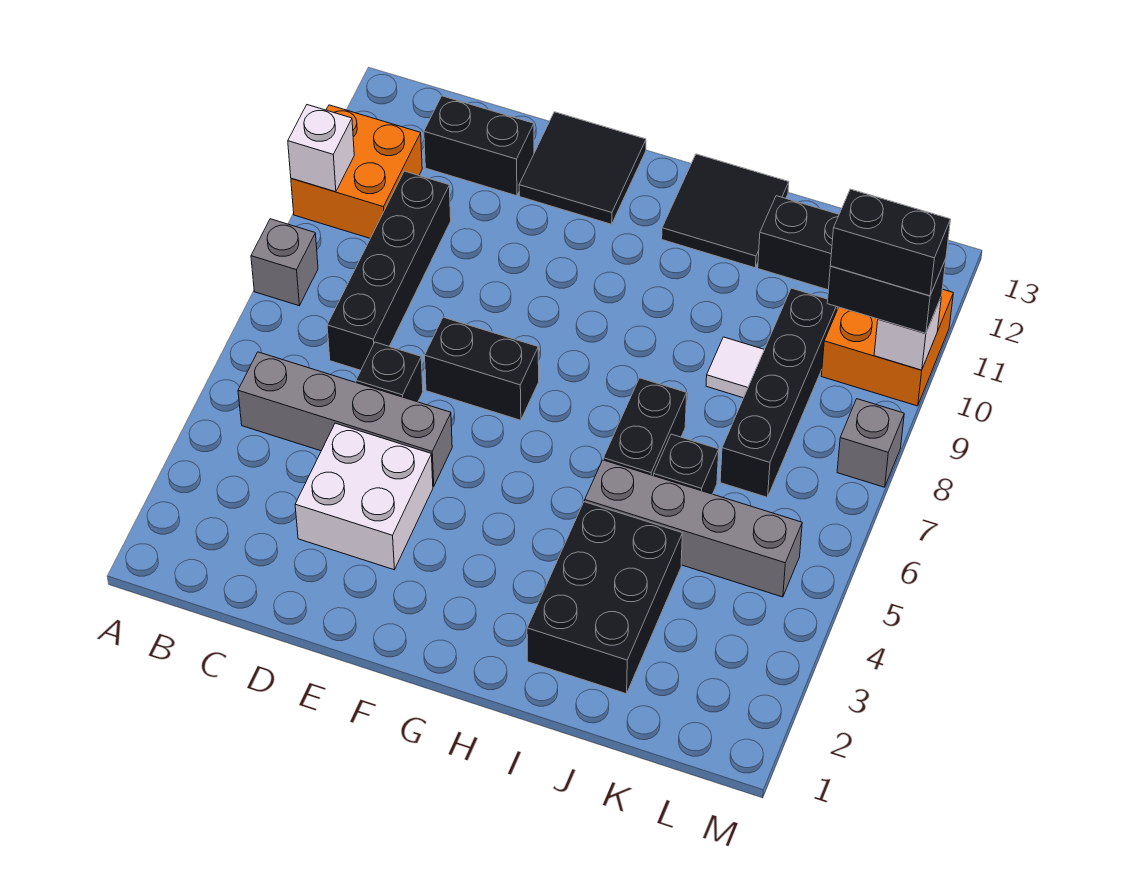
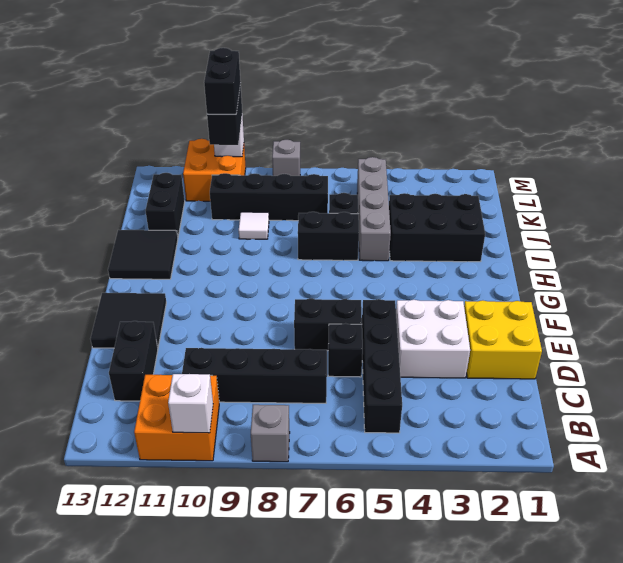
grey 1x4 brick [238,352,452,486] -> black 1x4 brick [362,299,402,433]
none -> yellow 2x2 brick [464,300,542,379]
black 1x2 brick [425,317,539,420] -> black 1x2 brick turned to [294,299,362,351]

